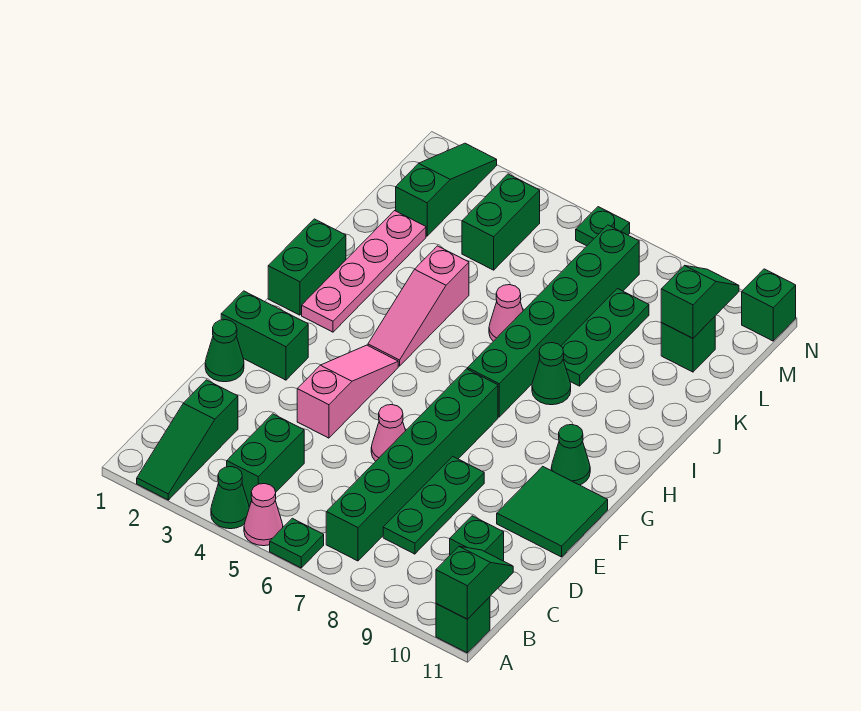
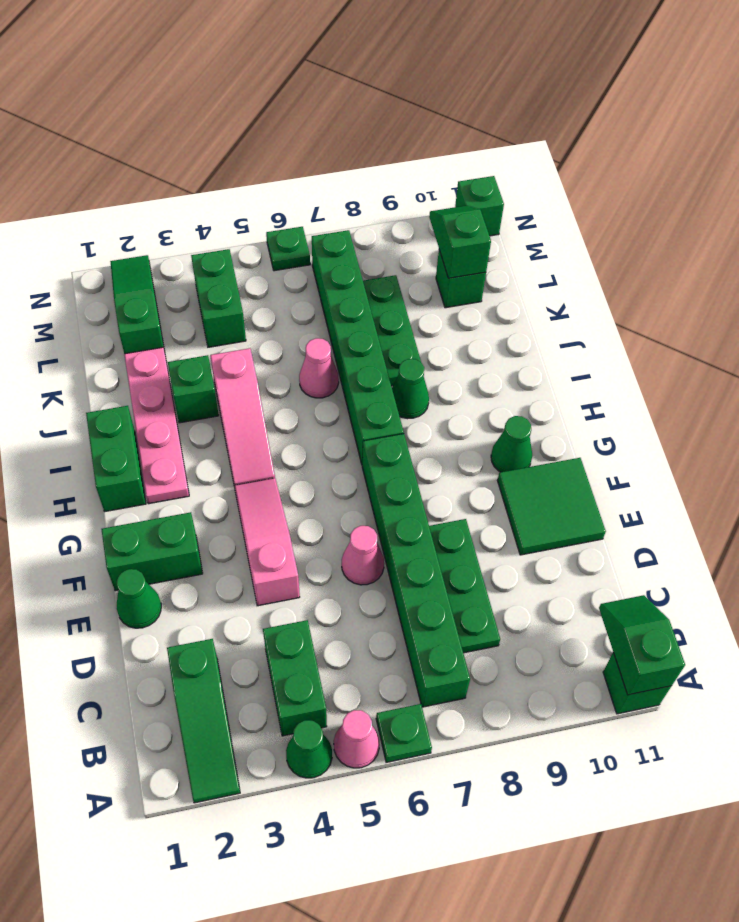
green 1x1 brick [450,516,504,561] -> green 1x1 brick moved to [168,355,219,423]

